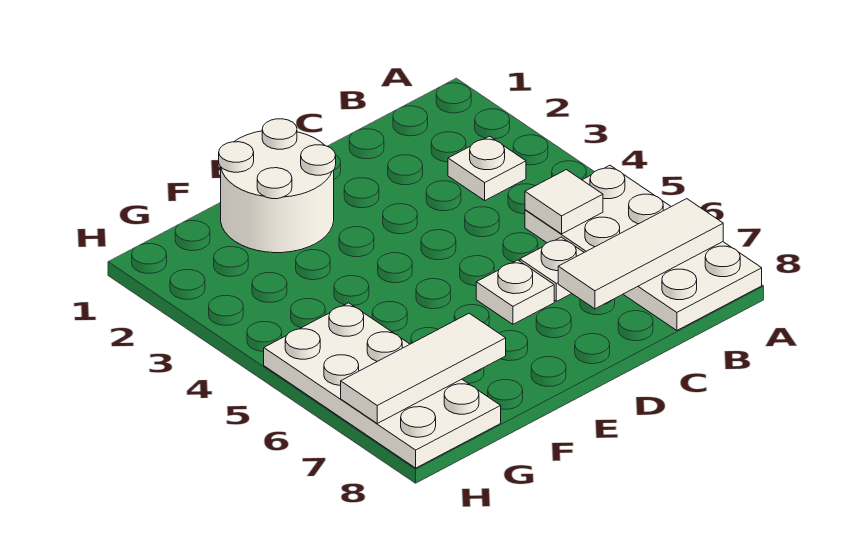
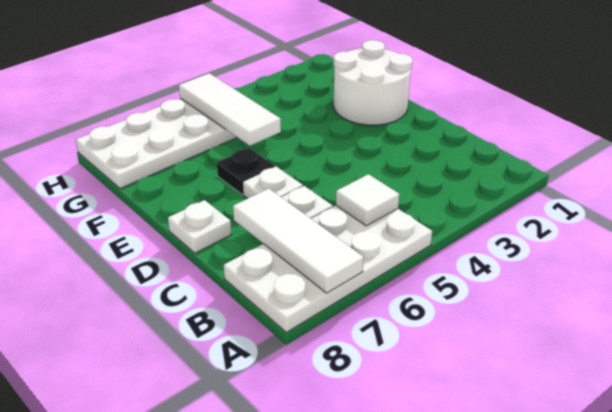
white 1x1 plate [448,136,526,200] -> white 1x1 plate moved to [168,200,232,253]
none -> black 1x1 plate [217,148,275,195]
white 1x3 tile [341,313,506,423] -> white 1x3 tile moved to [179,73,281,146]

